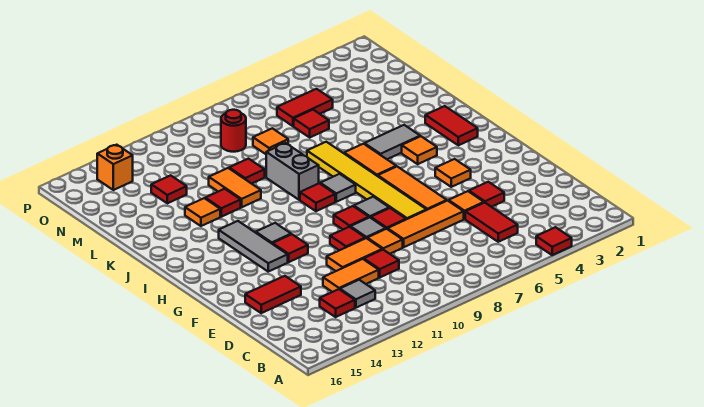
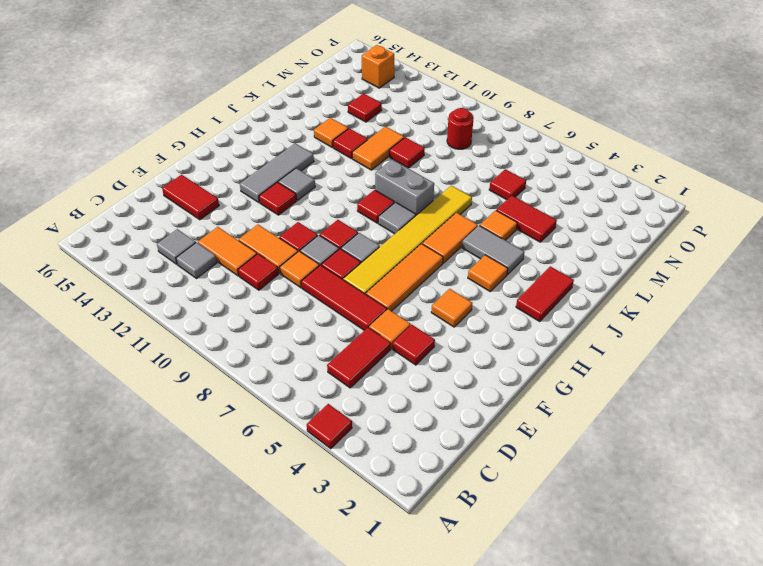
red 1x1 tile [320,289,355,317] -> grey 1x1 tile [157,229,196,264]
orange 1x3 tile [388,201,464,247] -> red 1x3 tile [301,265,387,330]
grey 1x2 brick [266,143,319,200] -> grey 1x2 brick turned to [375,159,434,215]
orange 1x1 tile [253,128,288,154] -> orange 1x1 tile moved to [480,210,517,240]
red 1x2 tile [277,89,333,126] -> red 1x2 tile moved to [496,196,557,242]

